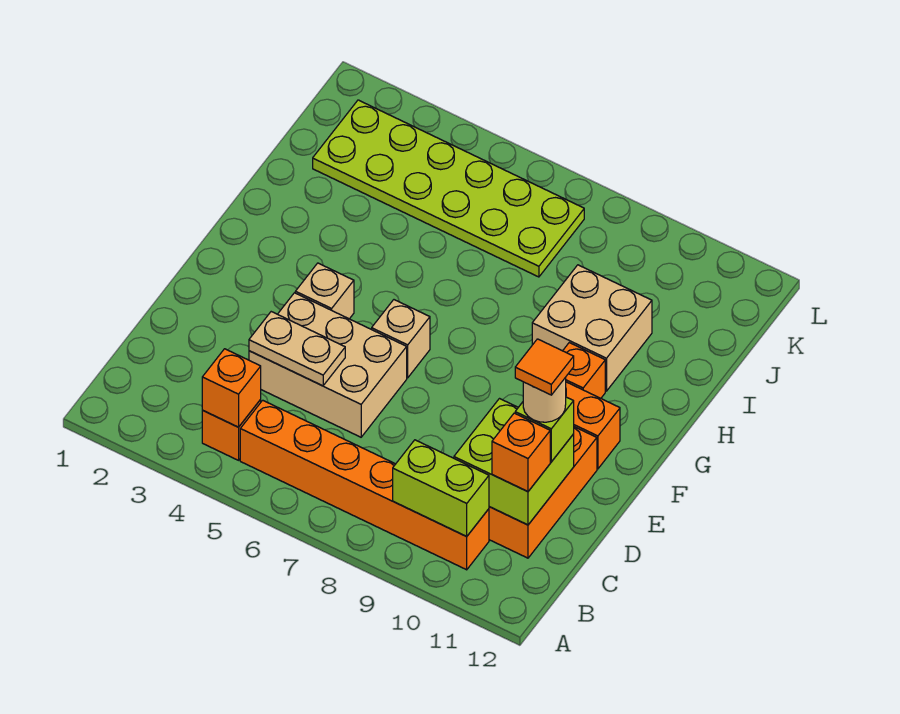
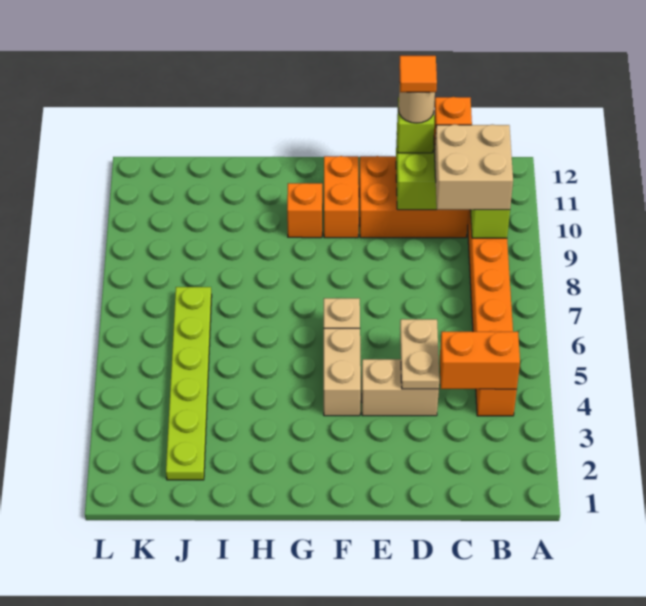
orange 1x1 brick [202,349,261,427] -> orange 1x2 brick [440,332,520,389]
tan 2x3 brick [249,293,407,437] -> tan 1x2 brick [362,359,439,416]
tan 1x1 brick [295,263,354,319] -> tan 1x2 brick [324,328,361,416]
tan 2x2 brick [532,265,652,391] -> tan 2x2 brick moved to [435,124,513,210]
lime 2x6 plate [313,100,584,277] -> lime 1x6 plate [166,287,212,480]

